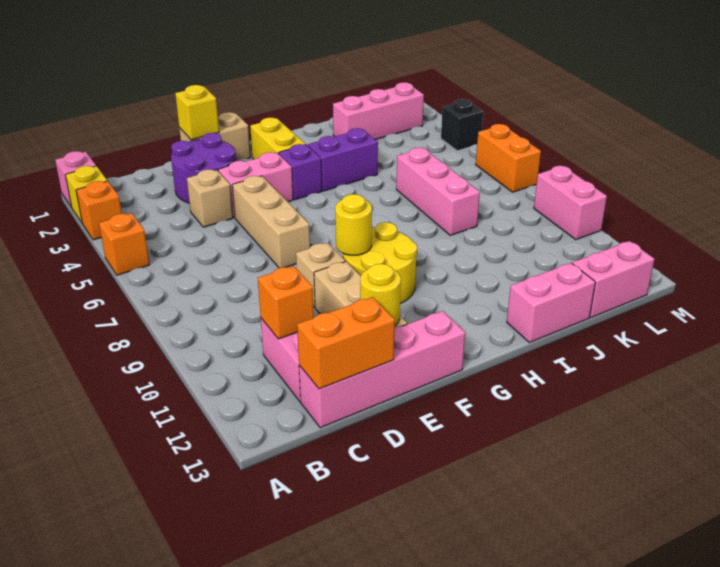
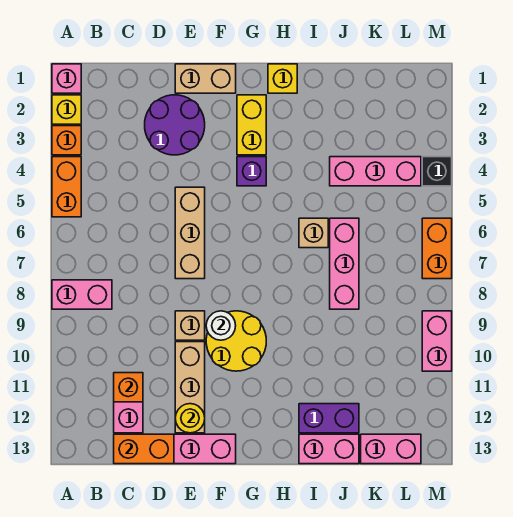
orange 1x1 brick [99,213,150,275] -> orange 1x2 brick [52,157,81,217]
tan 1x1 brick [187,169,233,227] -> tan 1x1 brick moved to [299,218,328,248]
yellow 1x1 brick [175,85,219,140] -> yellow 1x1 brick moved to [268,64,297,93]
pink 1x2 brick [218,152,293,218] -> pink 1x2 brick moved to [52,280,112,309]
yellow 1x1 round brick [335,194,372,255] -> white 1x1 round brick [206,311,236,340]
purple 1x2 brick [307,128,378,191] -> purple 1x2 brick moved to [299,404,359,433]
pink 1x3 brick [333,82,424,140] -> pink 1x3 brick moved to [330,157,421,186]

